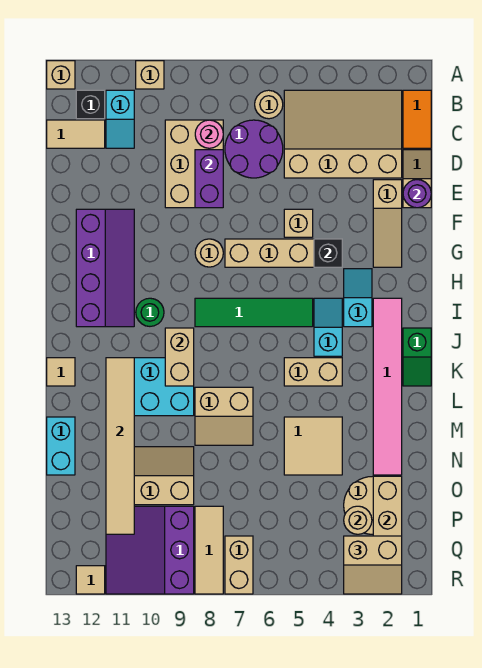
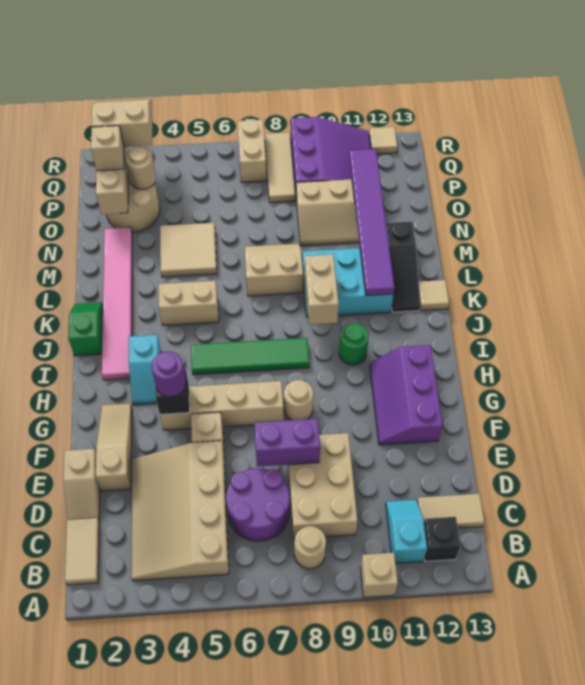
tan 1x1 brick [47,61,75,89] -> tan 1x1 brick moved to [91,126,124,171]
orange 1x2 tile [403,90,431,148] -> tan 1x2 tile [65,518,99,585]
tan 3x4 slope [284,90,402,178] -> tan 3x4 slope turned to [132,441,229,581]
tan 1x1 round brick [255,90,283,119] -> tan 1x1 round brick moved to [294,526,326,569]
pink 1x1 round brick [195,120,223,148] -> none
purple 1x2 brick [195,150,223,208] -> purple 1x2 brick turned to [254,419,320,467]
purple 1x1 round brick [403,180,431,208] -> purple 1x1 round brick moved to [151,351,186,397]
purple 2x4 slope [76,209,134,327] -> purple 2x3 slope [370,345,443,445]
cyan 1x2 slope [314,298,342,356] -> none
tan 1x6 tile [106,358,134,534] -> purple 1x6 tile [349,149,394,296]
none -> black 1x3 slope [386,222,420,312]
cyan 1x2 brick [47,417,75,475] -> none

